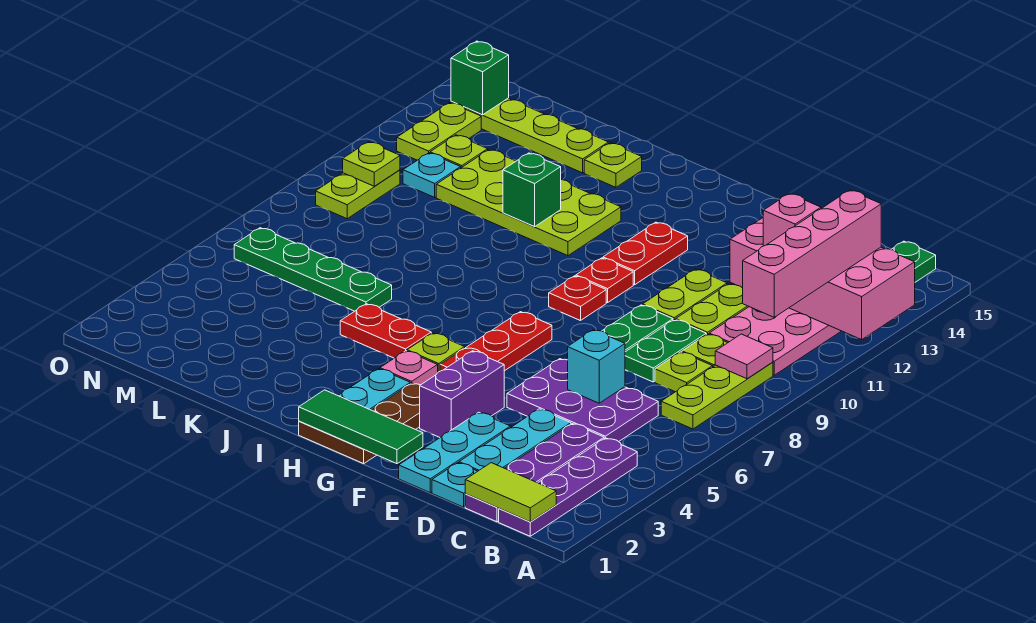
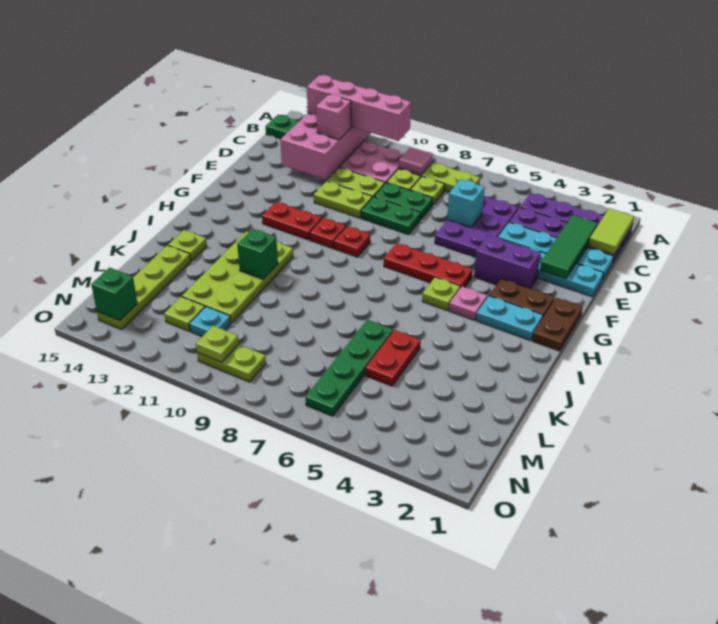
green 1x3 tile [299,390,423,464] -> green 1x3 tile moved to [540,215,598,279]
red 1x2 plate [340,304,431,358] -> red 1x2 plate moved to [366,330,421,386]
lime 1x2 plate [397,103,481,160] -> none

